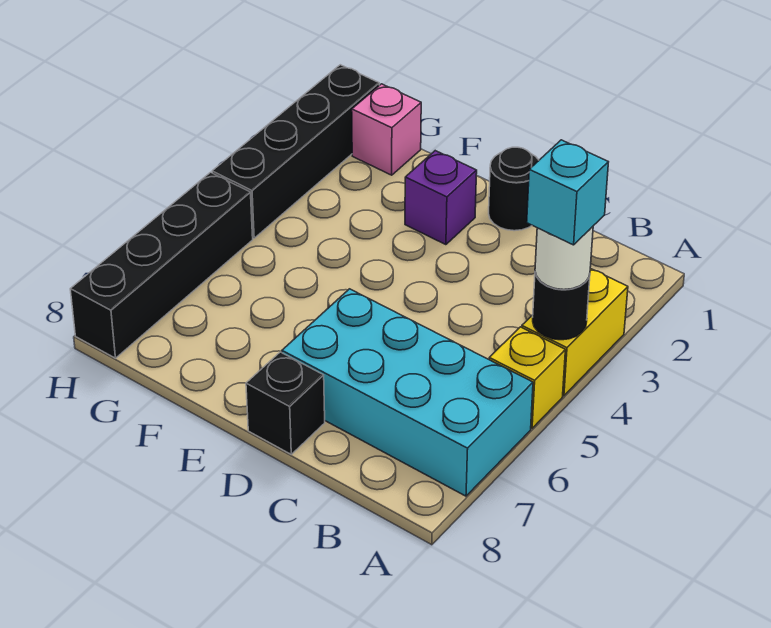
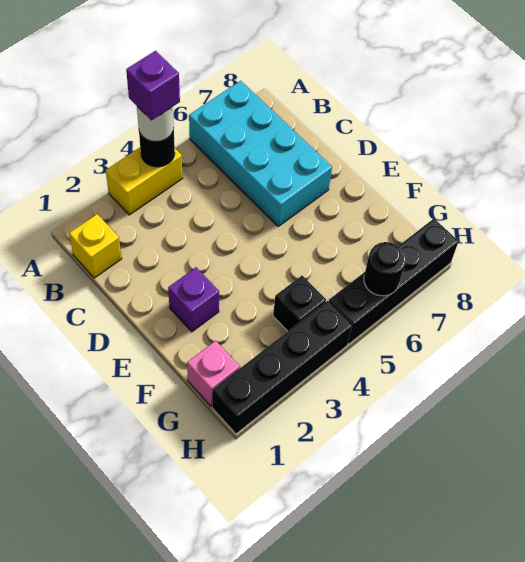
cyan 1x1 brick [527,140,608,245] -> purple 1x1 brick [126,51,180,120]
yellow 1x1 brick [489,327,565,428] -> yellow 1x1 brick moved to [69,214,122,278]
black 1x1 round brick [489,147,539,231] -> black 1x1 round brick moved to [364,242,406,296]
black 1x1 brick [246,352,325,454] -> black 1x1 brick moved to [273,276,326,331]

